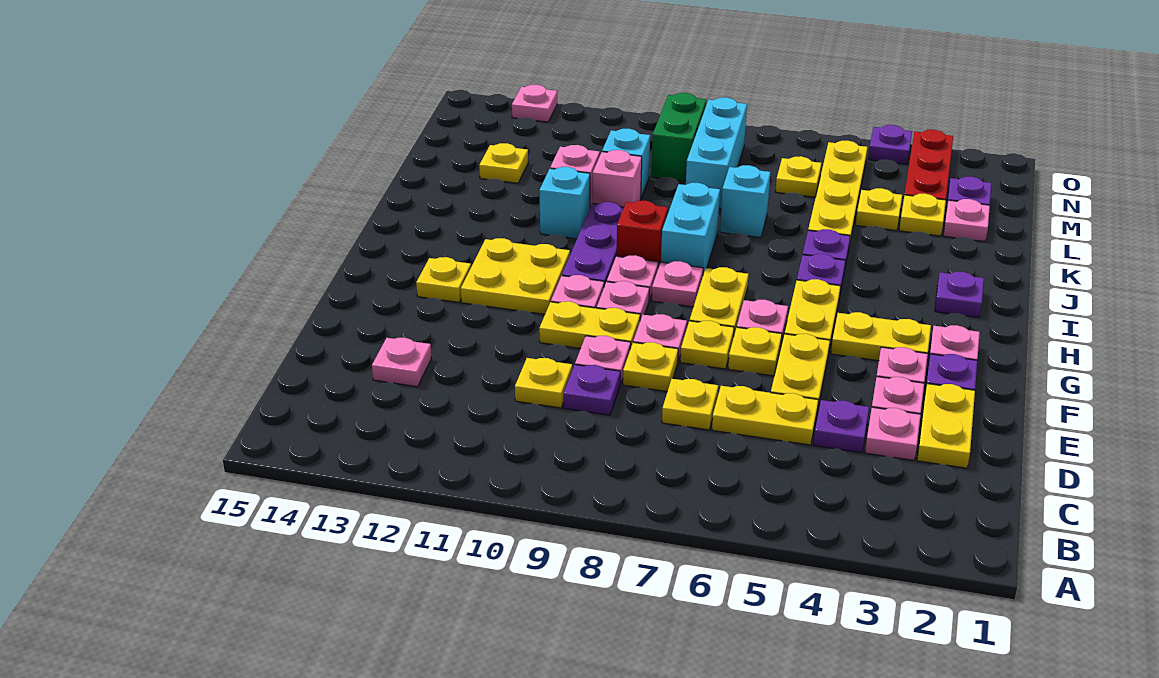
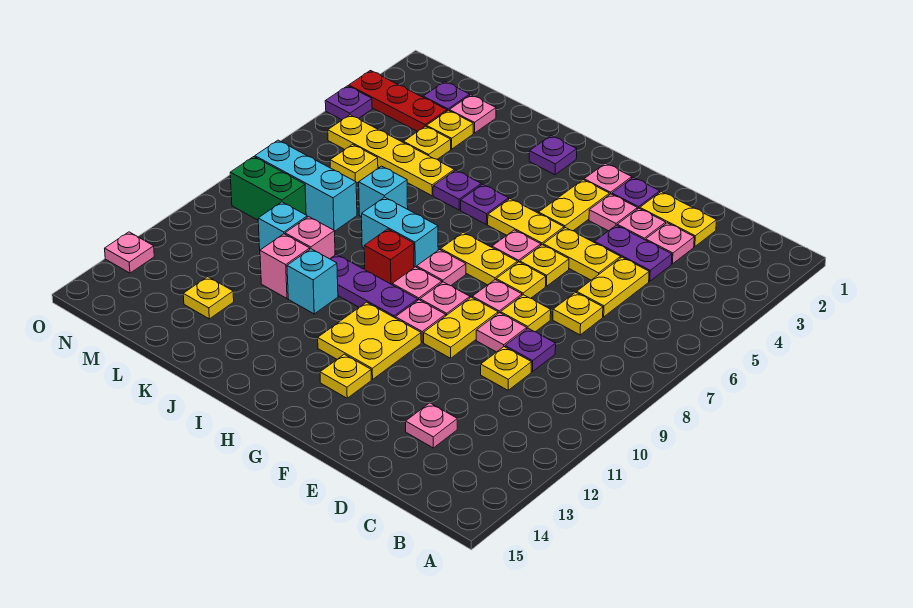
purple 1x1 plate [813,400,869,453] -> purple 1x2 plate [595,225,672,281]

